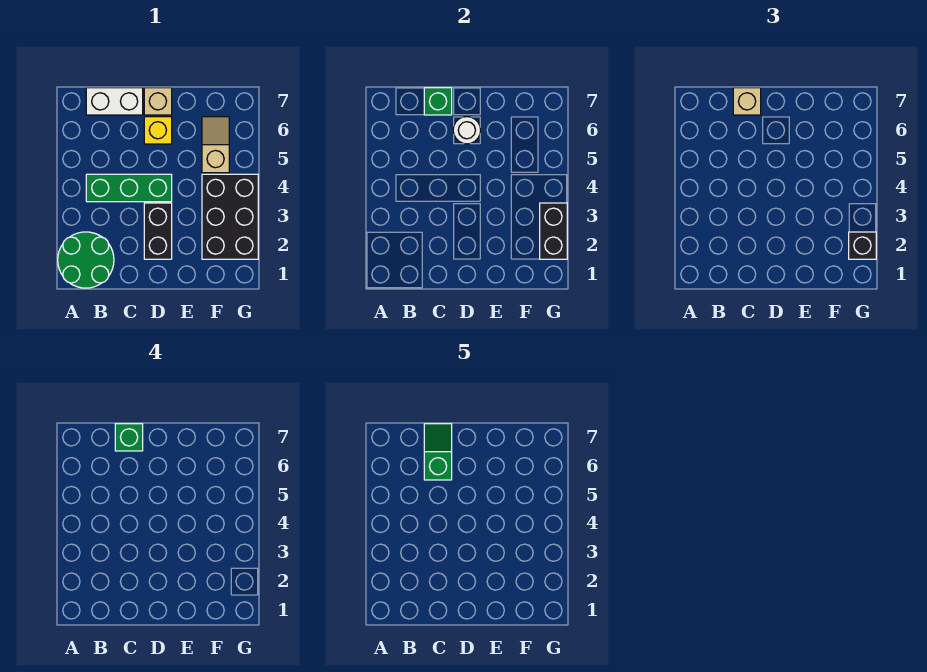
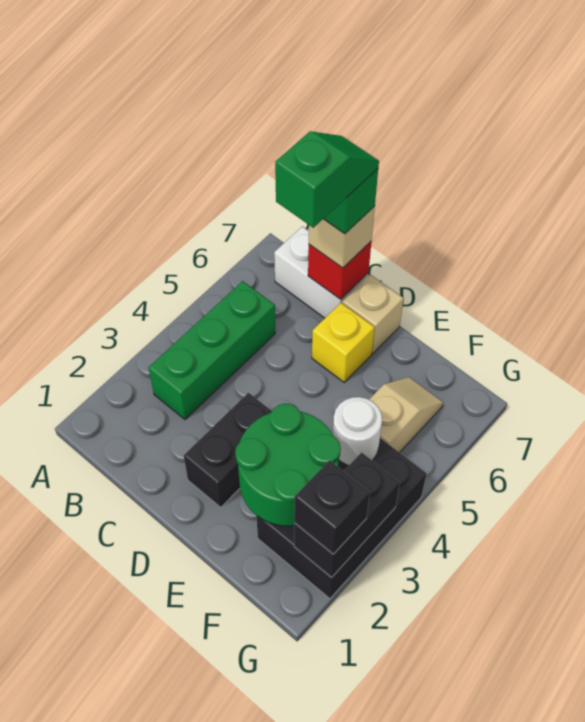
green 2x2 round brick [58,232,114,288] -> green 2x2 round brick moved to [235,404,341,526]
green 1x3 brick [86,174,172,202] -> green 1x3 brick turned to [149,281,275,419]
green 1x1 brick [424,88,452,115] -> red 1x1 brick [308,242,371,299]
white 1x1 round brick [453,117,481,144] -> white 1x1 round brick moved to [333,397,382,465]

